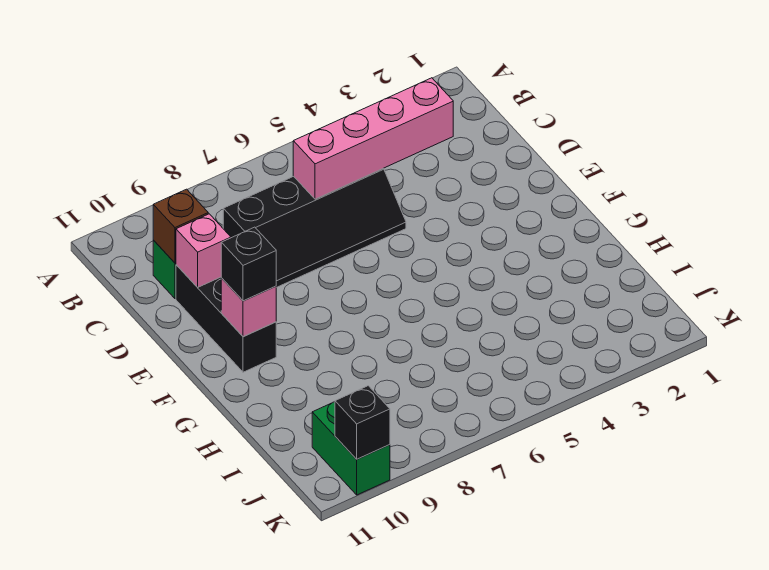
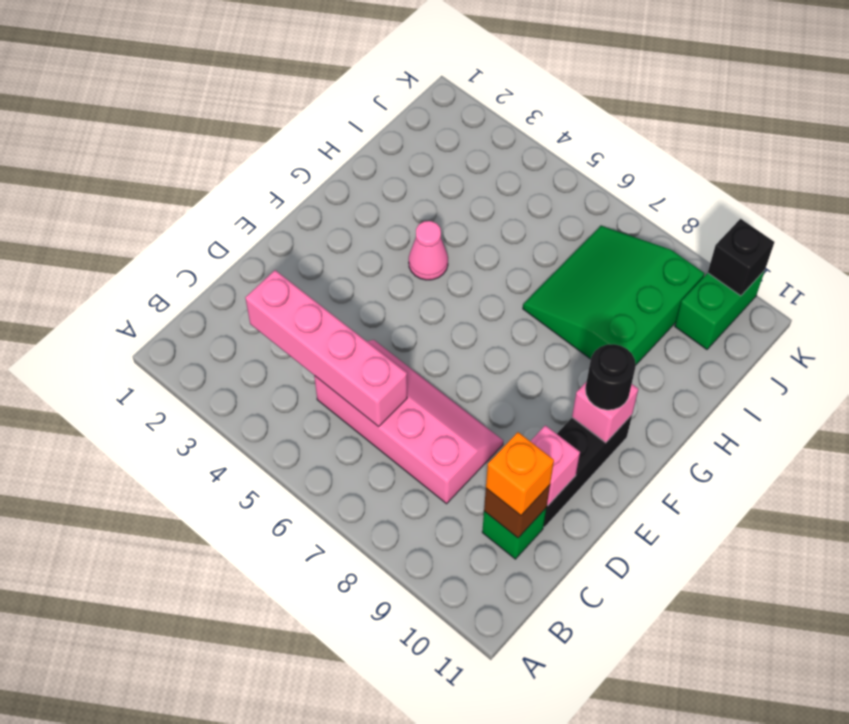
black 2x4 slope [223,169,406,288] -> pink 2x4 slope [314,340,503,504]
none -> orange 1x1 brick [486,432,554,515]
black 1x1 brick [221,227,276,301] -> black 1x1 round brick [585,344,636,410]
none -> pink 1x1 cone [409,221,448,280]
none -> green 3x3 slope [523,226,704,365]

